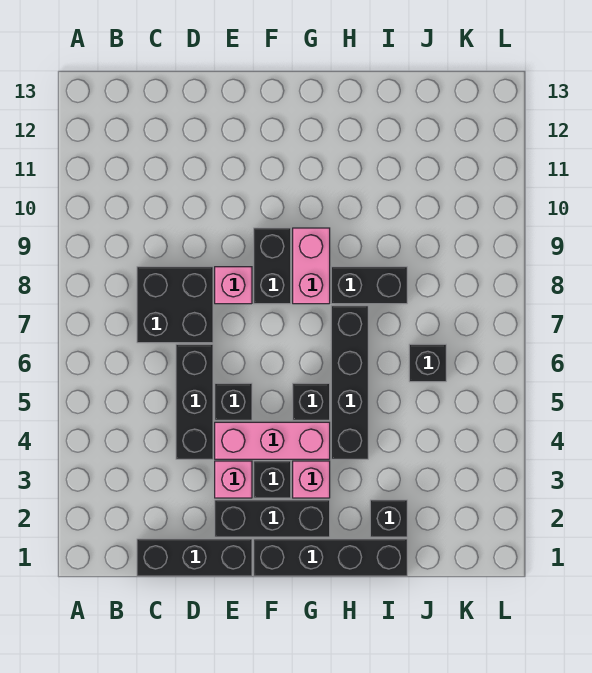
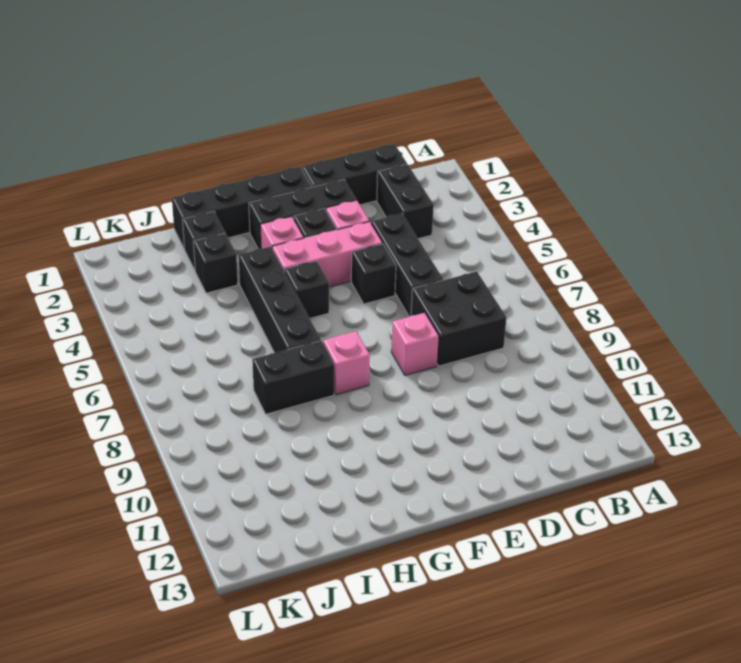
black 1x2 brick [254,228,291,304] -> black 1x2 brick moved to [377,164,434,239]
pink 1x2 brick [293,228,330,304] -> pink 1x1 brick [323,331,370,395]
black 1x1 brick [409,344,446,382] -> black 1x1 brick moved to [193,233,238,293]

